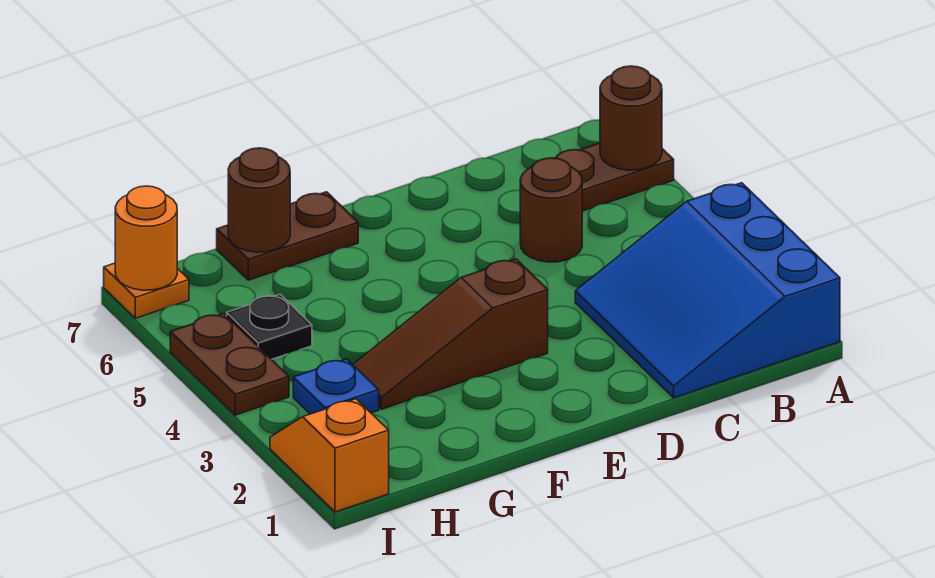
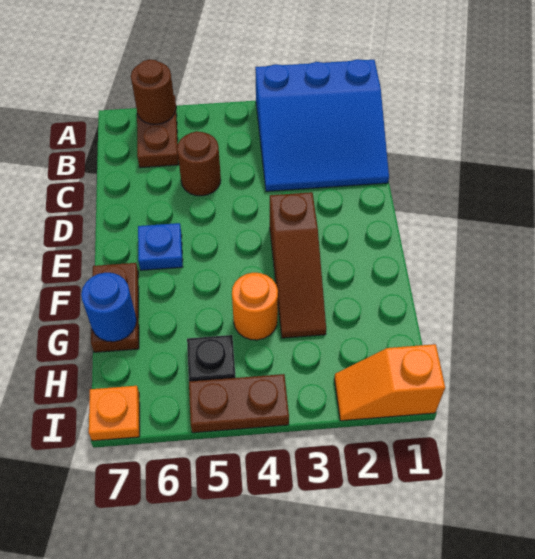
brown 1x1 round brick [228,148,290,252] -> blue 1x1 round brick [81,273,137,342]
blue 1x1 plate [293,359,379,414] -> blue 1x1 plate moved to [138,223,183,270]
orange 1x1 round brick [115,186,177,290] -> orange 1x1 round brick moved to [232,273,278,340]

